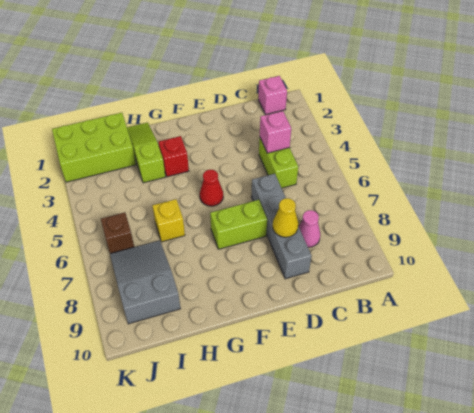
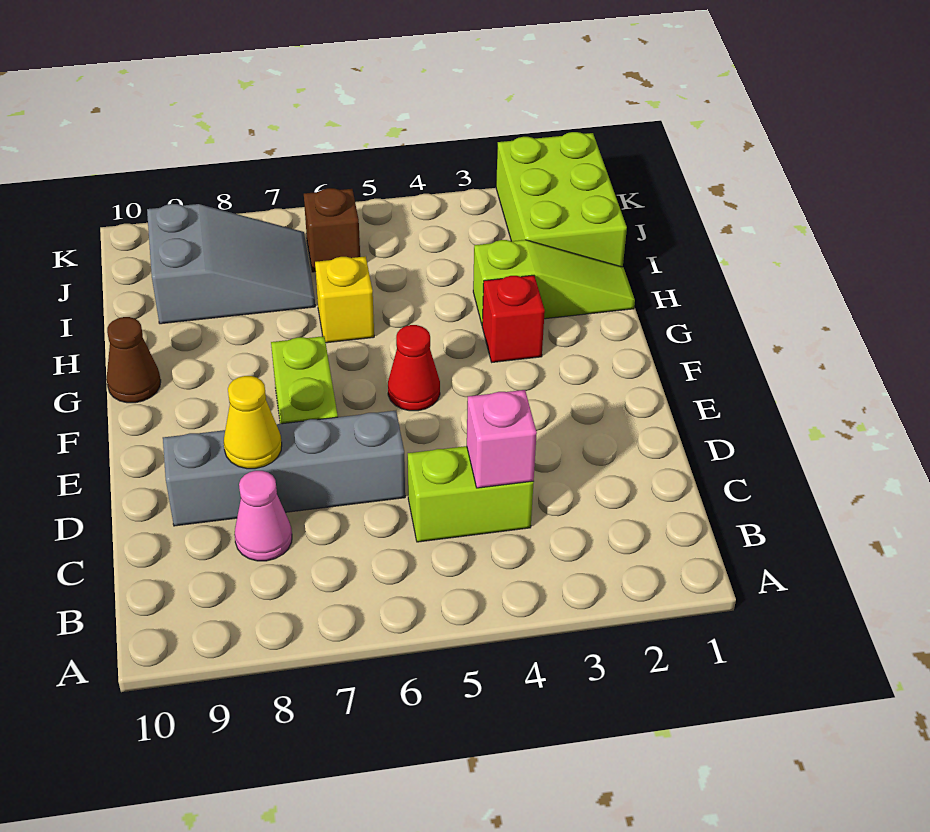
pink 1x1 brick [258,76,287,115] -> none
none -> brown 1x1 cone [106,317,161,403]

